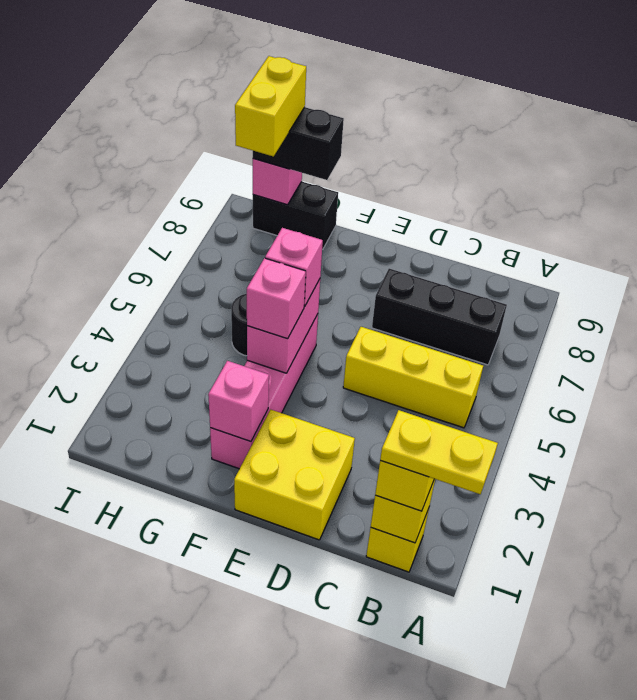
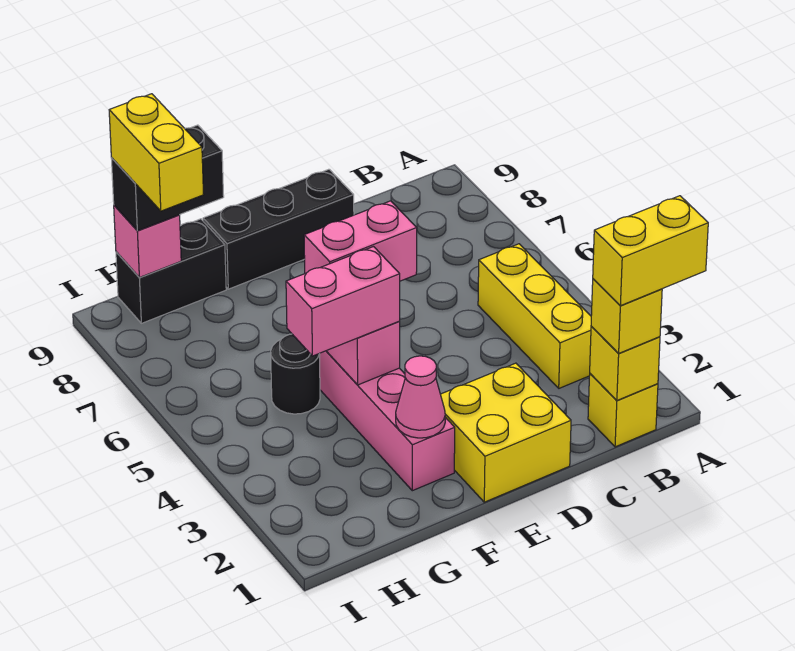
yellow 1x2 plate [380,410,498,494] -> yellow 1x2 brick [593,196,708,306]
yellow 1x3 brick [343,327,483,428] -> yellow 1x3 brick turned to [478,244,591,388]
black 1x3 brick [372,269,507,365] -> black 1x3 brick moved to [203,169,354,289]
pink 1x1 brick [208,361,269,442] -> pink 1x1 cone [396,356,445,438]
pink 1x1 brick [247,258,306,339] -> pink 1x2 brick [286,247,400,356]
pink 1x1 brick [265,228,323,307] -> pink 1x2 brick [304,201,417,281]

